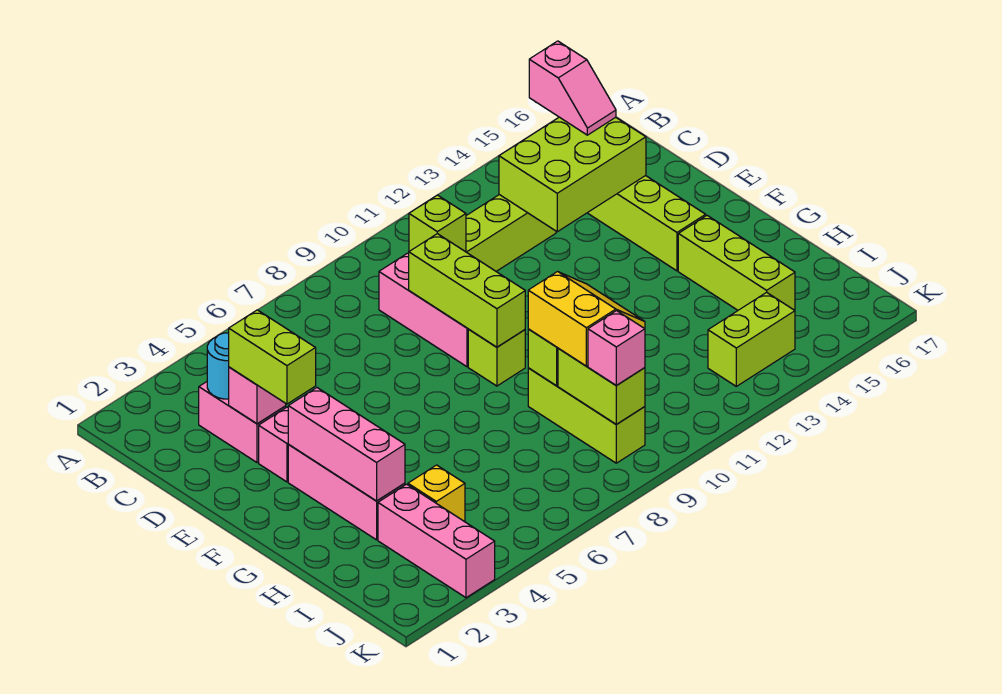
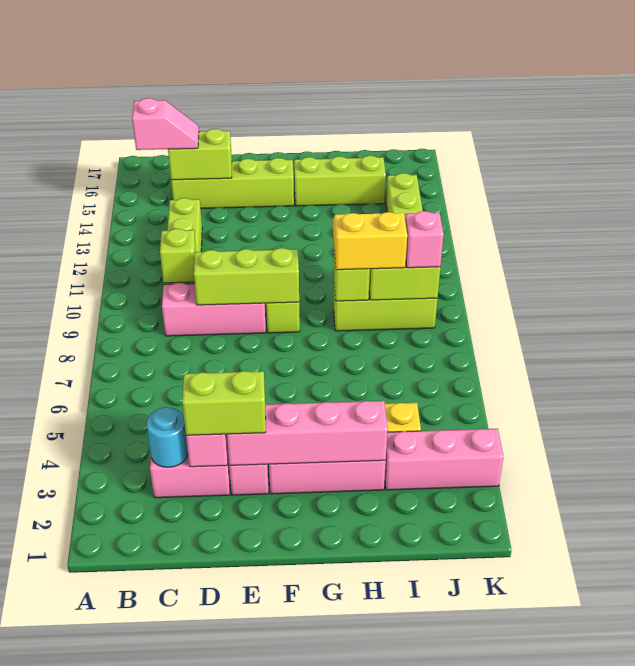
lime 2x3 brick [499,117,646,232] -> lime 1x2 brick [168,129,232,180]
pink 1x3 brick [288,388,405,501] -> pink 1x4 brick [227,401,388,465]

